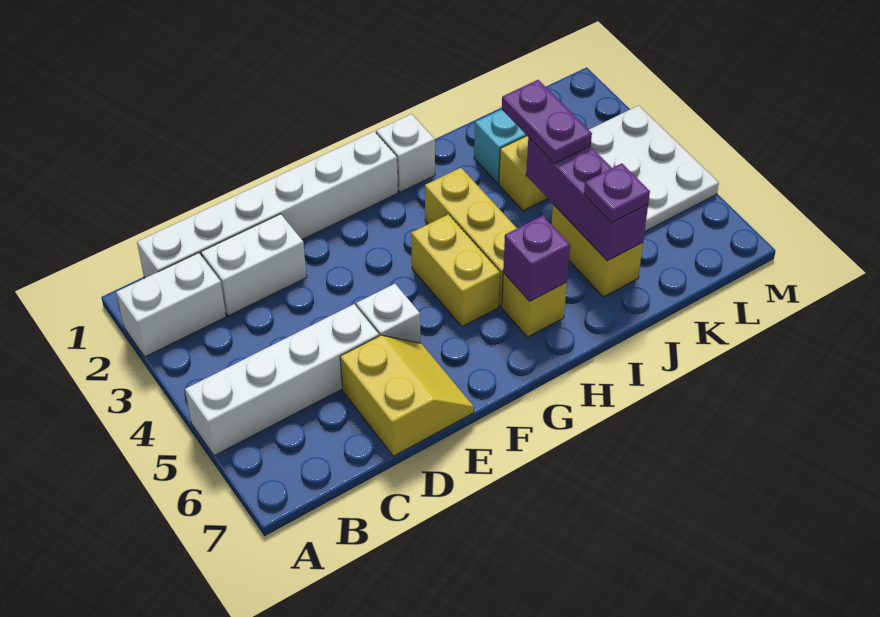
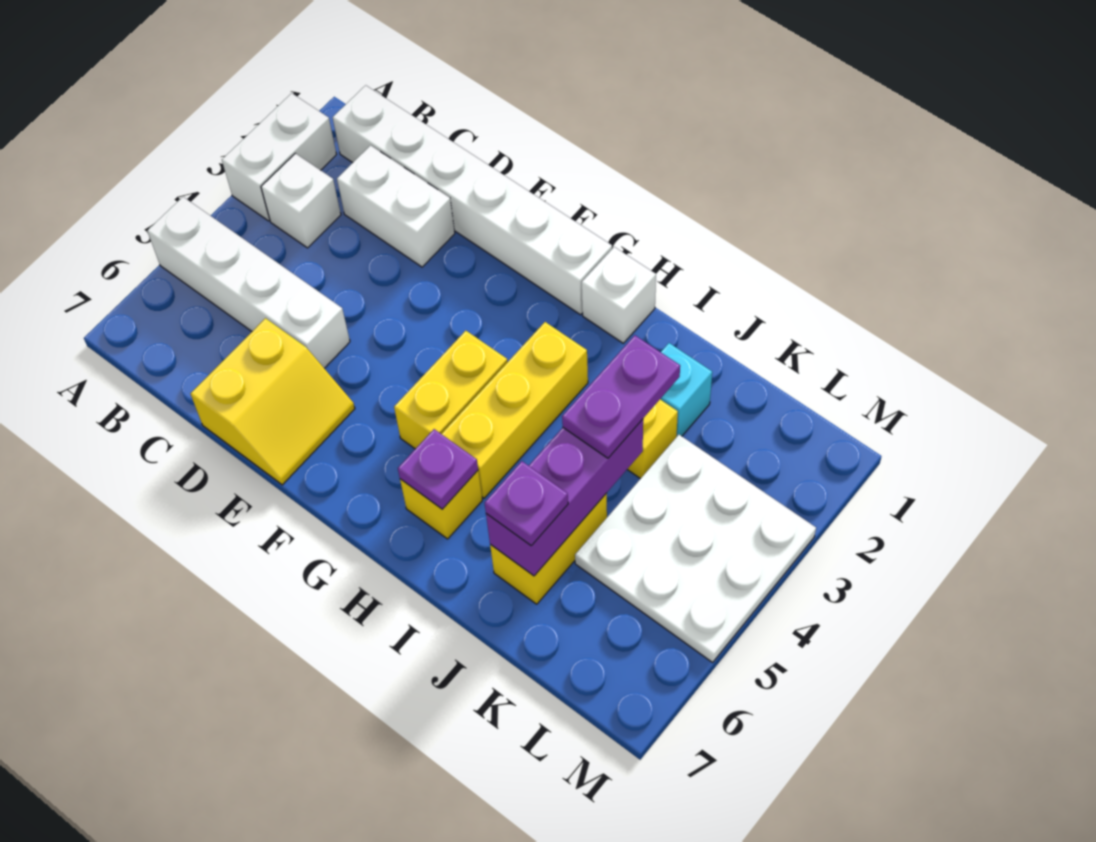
white 1x2 brick [116,253,226,357] -> white 1x2 brick turned to [222,93,337,221]
white 1x1 brick [356,284,420,343] -> white 1x1 brick moved to [261,153,341,248]
purple 1x1 brick [503,216,570,301] -> purple 1x1 plate [398,429,478,509]

